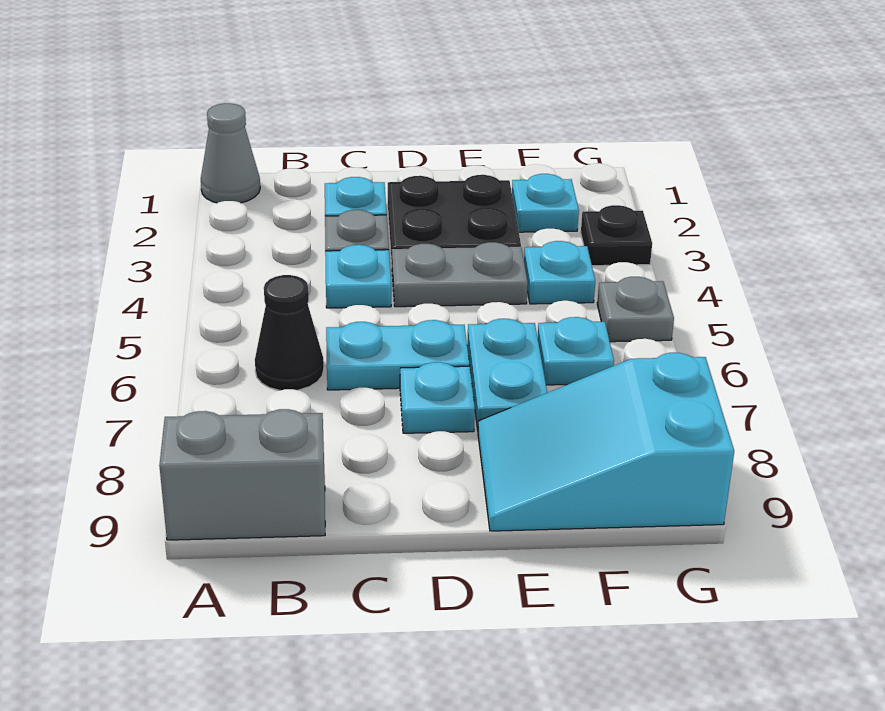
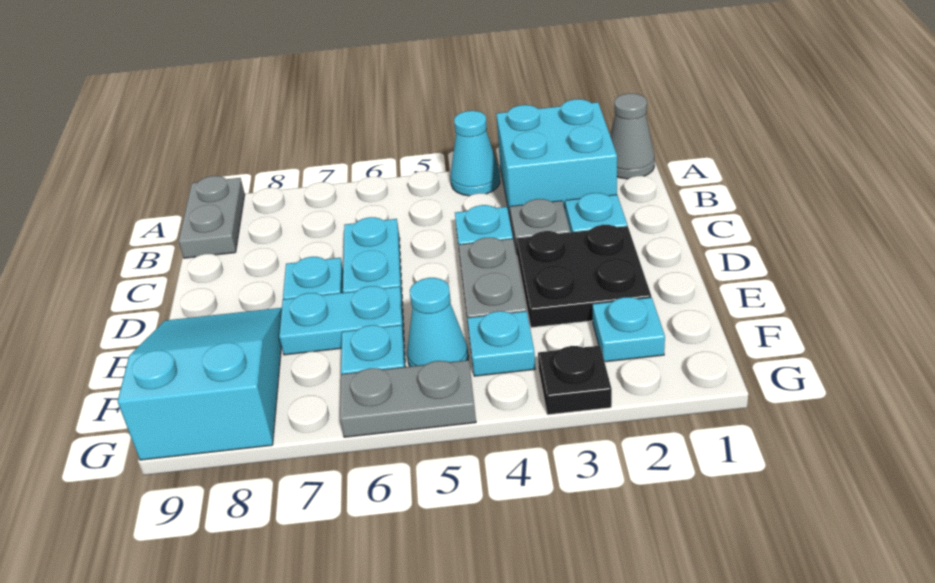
none -> cyan 2x2 brick [496,99,617,221]
none -> cyan 1x1 cone [450,111,500,196]
grey 1x2 brick [159,409,325,540] -> grey 1x2 plate [179,176,245,258]
black 1x1 cone [255,275,324,390] -> none
none -> cyan 1x1 cone [407,278,469,367]
grey 1x1 plate [597,277,674,342] -> grey 1x2 plate [340,360,476,437]

